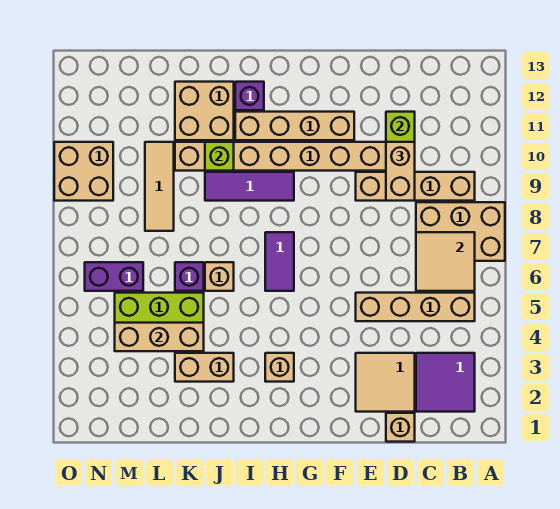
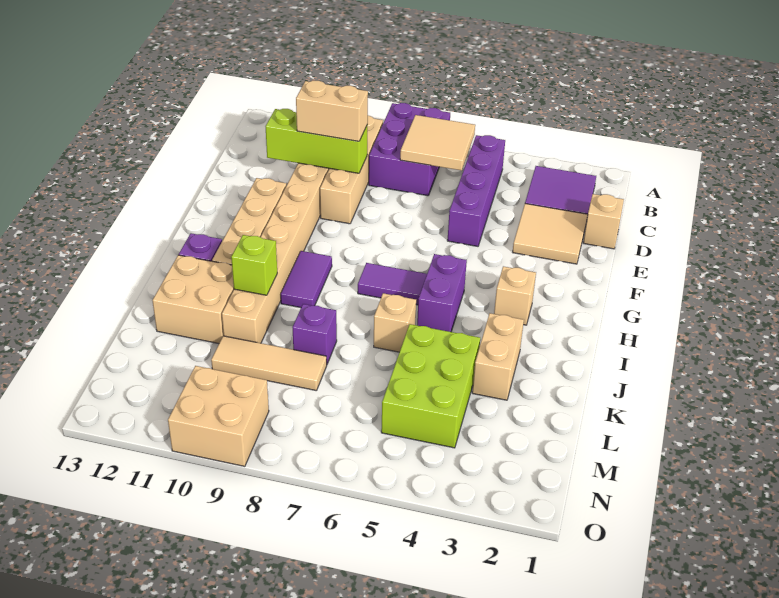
tan 2x3 brick [416,202,505,261] -> purple 2x3 brick [369,103,450,196]
tan 1x4 brick [356,293,475,321] -> purple 1x4 brick [447,135,505,246]
purple 1x3 tile [205,172,294,201] -> purple 1x2 tile [281,251,332,308]
tan 1x3 brick [115,323,204,351] -> none
purple 1x1 brick [175,262,204,291] -> purple 1x1 brick moved to [292,304,337,364]
purple 1x2 brick [85,262,143,291] -> purple 1x2 brick moved to [417,254,467,332]

